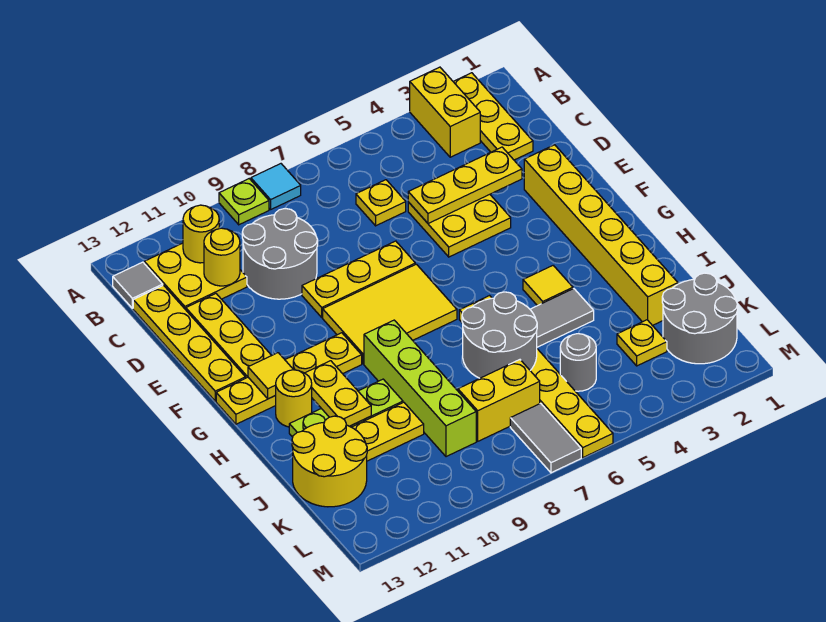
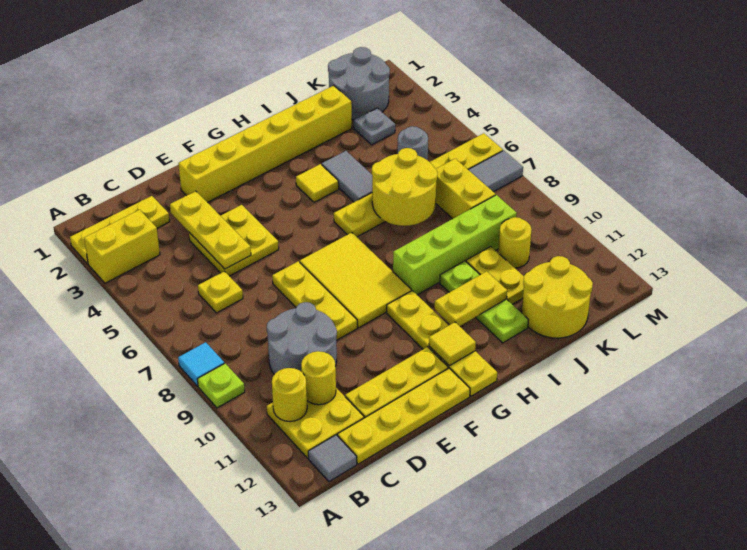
yellow 1x1 round brick [275,370,312,427] -> yellow 1x1 round brick moved to [498,217,532,268]
grey 2x2 round brick [462,292,537,378] -> yellow 2x2 round brick [372,148,438,226]
yellow 1x1 plate [617,320,667,366] -> grey 1x1 plate [354,108,395,145]

